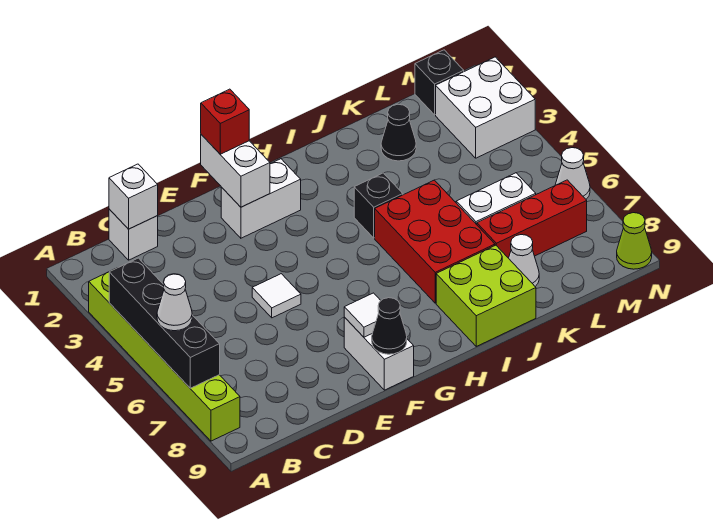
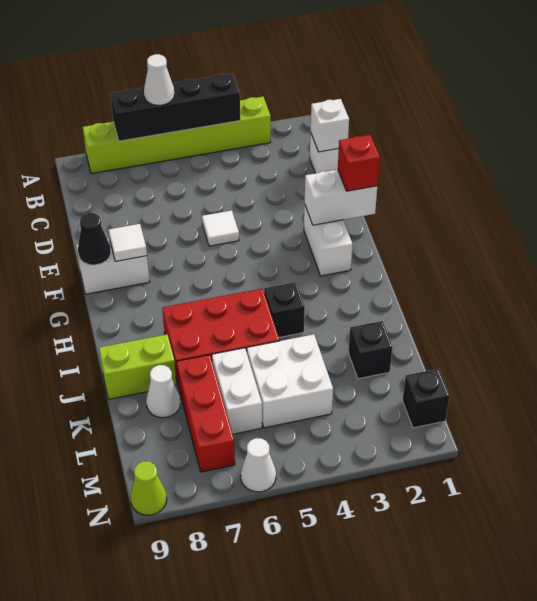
lime 2x2 brick [436,245,536,346] -> lime 1x2 brick [99,334,176,399]
black 1x1 cone [381,104,416,161] -> black 1x1 brick [349,321,392,379]
white 2x2 brick [436,57,535,158] -> white 2x2 brick moved to [247,334,333,428]

